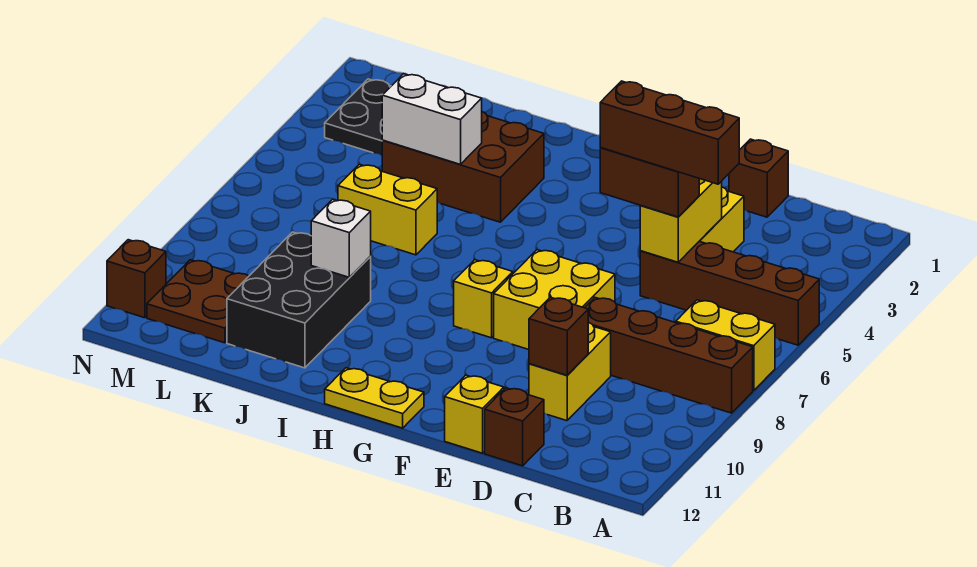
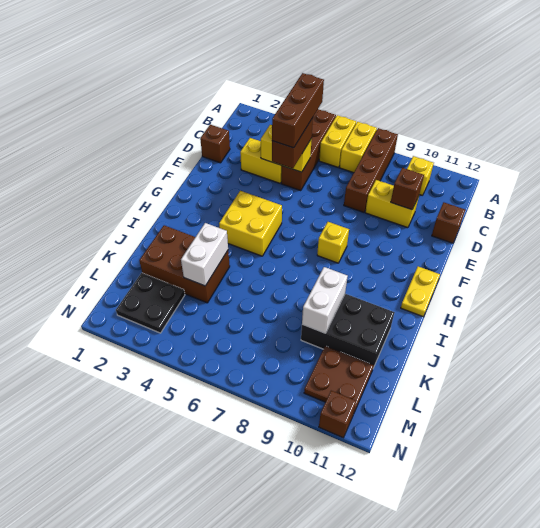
yellow 2x2 brick [494,250,615,350] -> yellow 2x2 brick moved to [219,191,282,256]
yellow 1x1 brick [445,375,504,453] -> yellow 1x1 brick moved to [407,156,434,195]
brown 2x3 brick [382,112,544,222] -> brown 2x3 brick turned to [139,225,230,303]
yellow 1x2 brick [338,164,437,255] -> yellow 1x2 brick moved to [319,115,356,167]
white 1x1 brick [311,199,371,277] -> white 1x2 brick [302,267,348,333]

